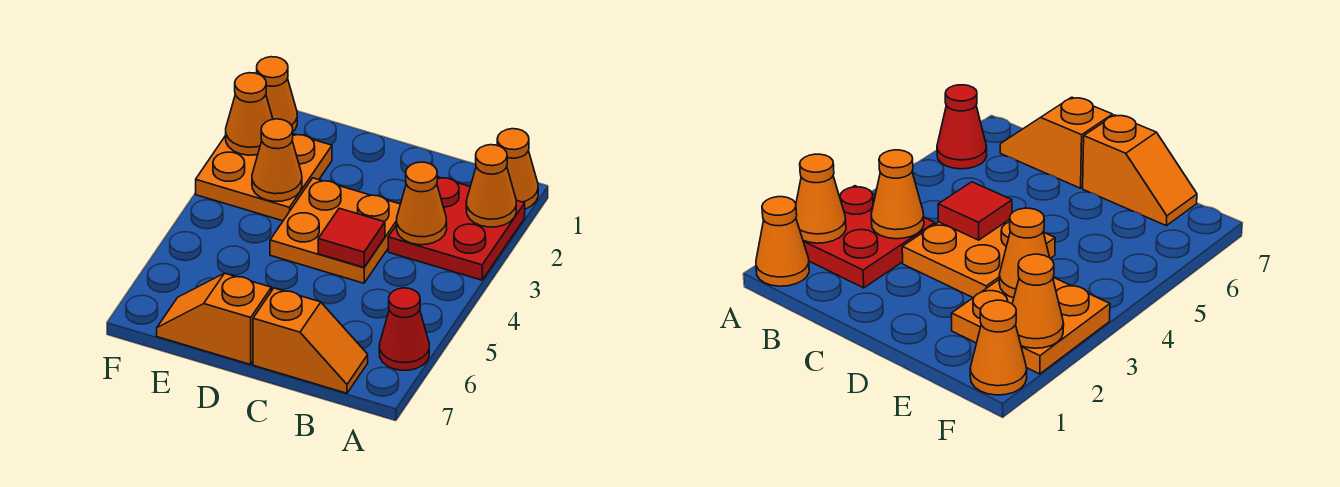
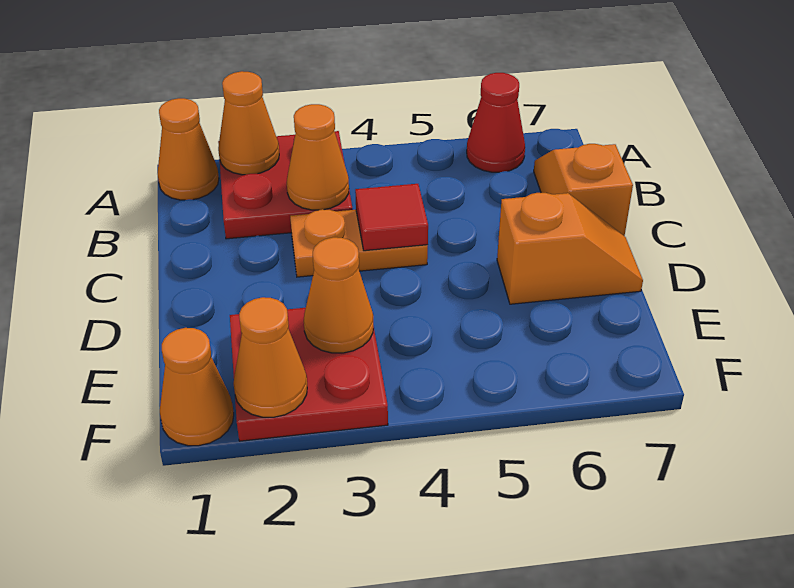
orange 2x2 plate [270,178,400,283] -> orange 1x2 plate [290,209,428,277]
orange 1x2 slope [157,273,271,365] -> orange 1x2 slope turned to [497,193,643,304]
orange 2x2 plate [196,134,332,221] -> red 2x2 plate [230,308,388,441]

